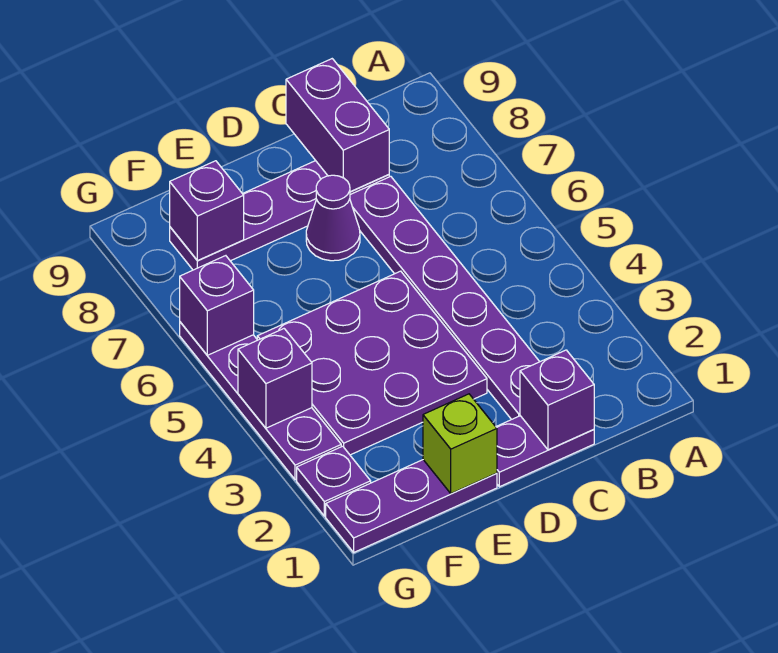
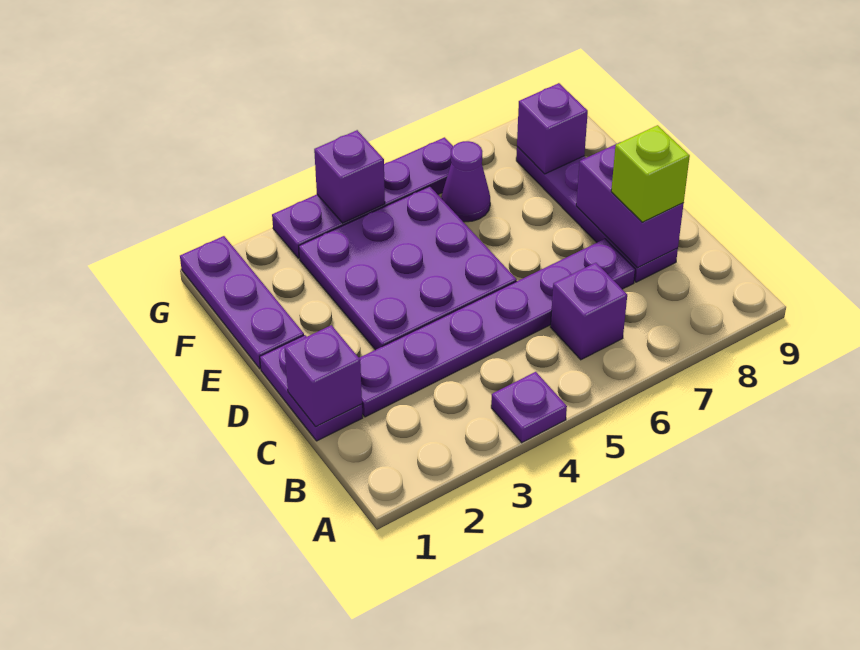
purple 1x2 brick [286,59,389,192] -> purple 1x2 brick turned to [576,142,684,268]
purple 1x1 cone [306,175,360,261] -> purple 1x1 cone moved to [441,141,490,222]
lime 1x1 brick [423,394,497,494] -> lime 1x1 brick moved to [611,125,690,222]
purple 1x1 plate [297,446,371,516] -> purple 1x1 plate moved to [491,372,567,443]
purple 1x1 brick [180,256,254,355] -> purple 1x1 brick moved to [551,263,627,360]

